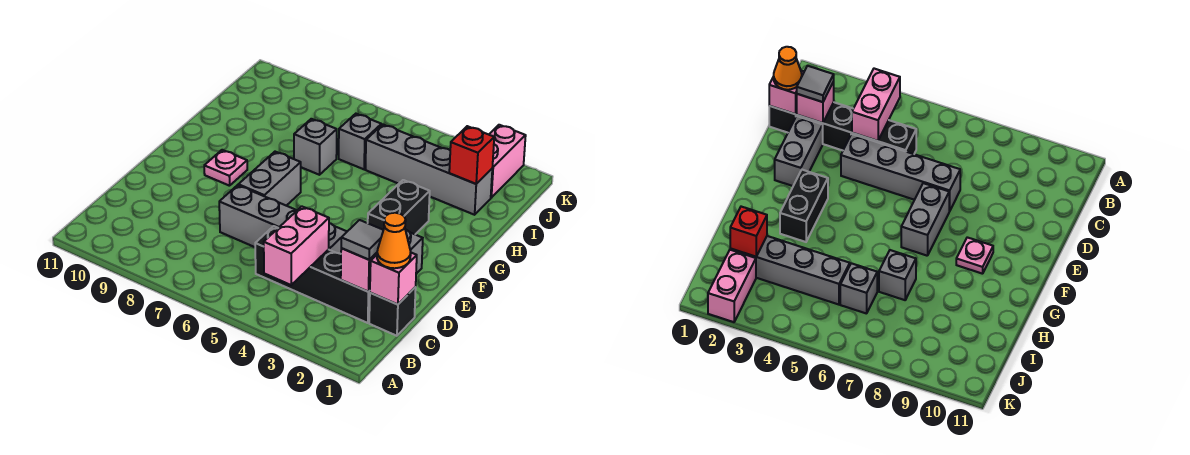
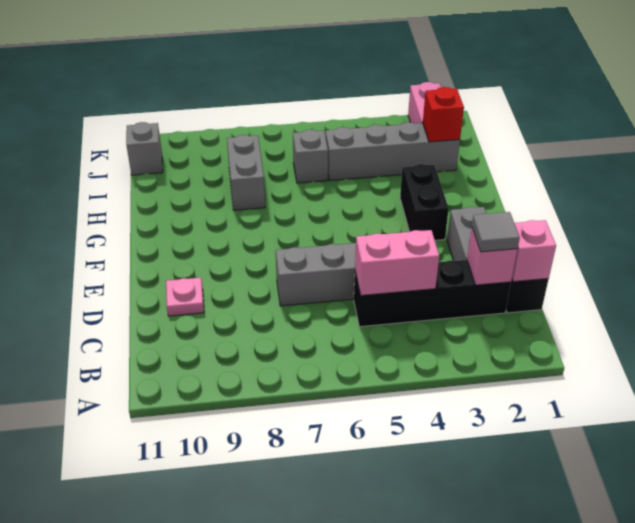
pink 1x2 brick [264,206,329,285] -> pink 1x2 brick turned to [355,230,439,296]
orange 1x1 cone [377,213,411,268] -> none
grey 1x2 brick [238,152,301,206] -> grey 1x2 brick moved to [227,135,265,210]
pink 1x1 plate [204,150,247,186] -> pink 1x1 plate moved to [166,278,204,316]
grey 1x1 brick [294,119,337,175] -> grey 1x1 brick moved to [126,122,163,175]

